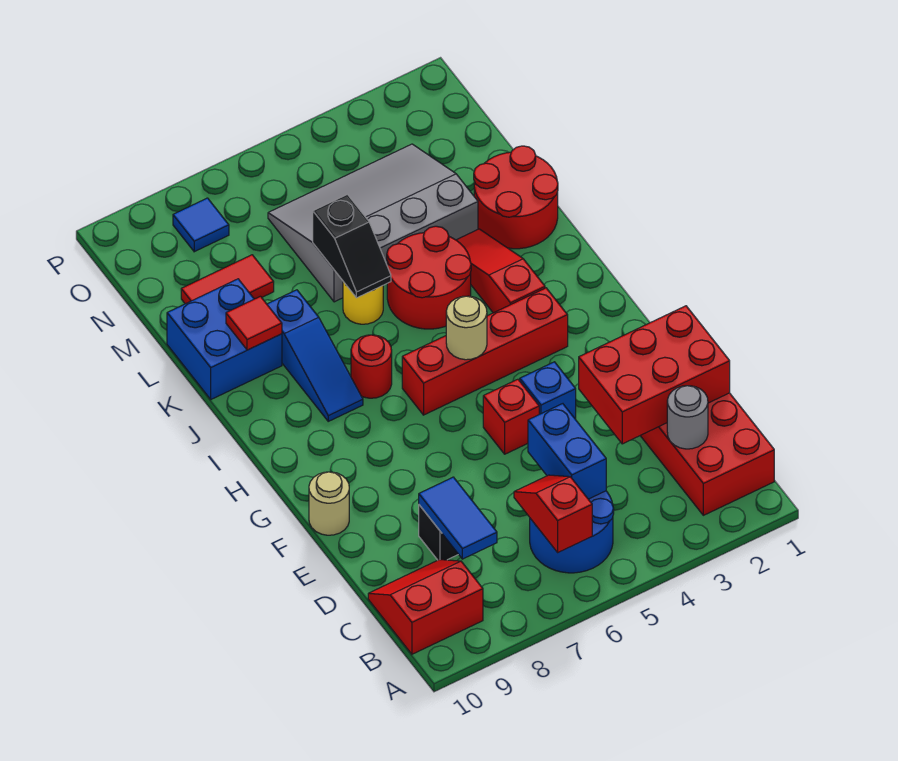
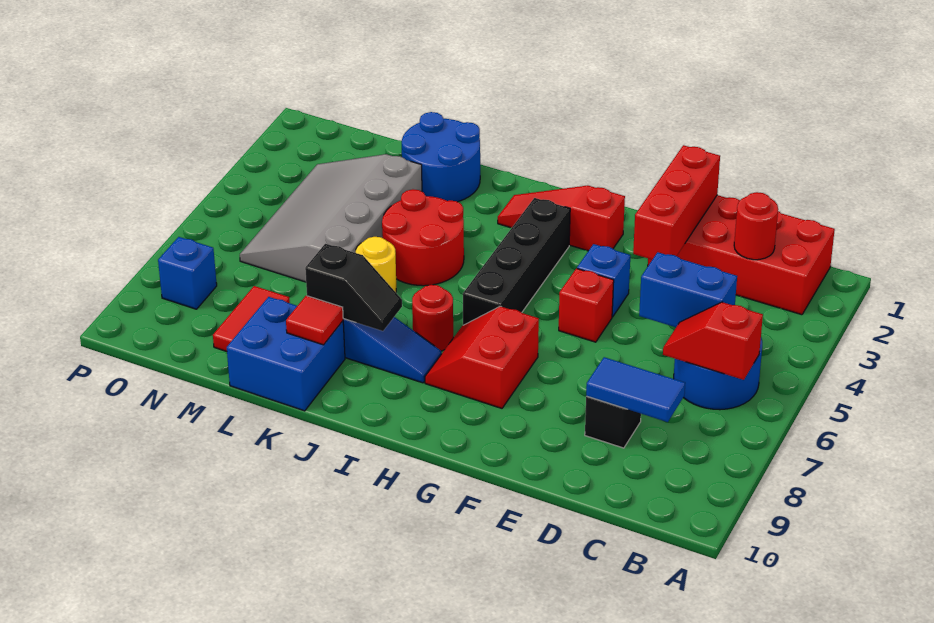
red 2x2 slope [368,560,483,654] -> red 2x2 slope moved to [425,306,539,408]
grey 1x1 round brick [667,386,708,449] -> red 1x1 round brick [734,192,778,260]
red 2x3 brick [579,306,730,444] -> red 1x3 brick [633,145,720,260]
tan 1x1 round brick [309,472,349,535] -> none
red 1x4 brick [402,288,568,415] -> black 1x4 brick [463,198,570,325]
tan 1x1 round brick [446,296,487,360] -> none
red 1x3 slope [457,229,545,313] -> red 1x3 slope moved to [498,185,625,251]
red 2x2 round brick [474,146,558,249] -> blue 2x2 round brick [402,112,480,202]
black 1x2 slope [313,194,391,298] -> black 1x2 slope moved to [305,244,402,331]
blue 1x1 tile [173,198,229,252] -> blue 1x1 brick [158,237,217,309]

